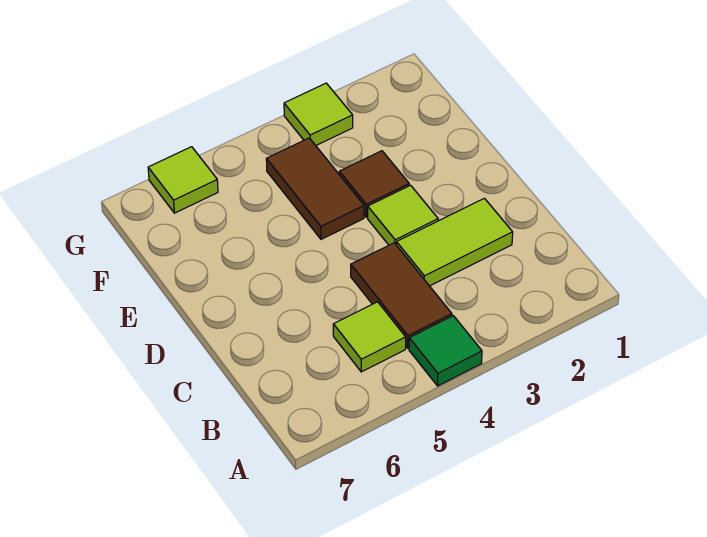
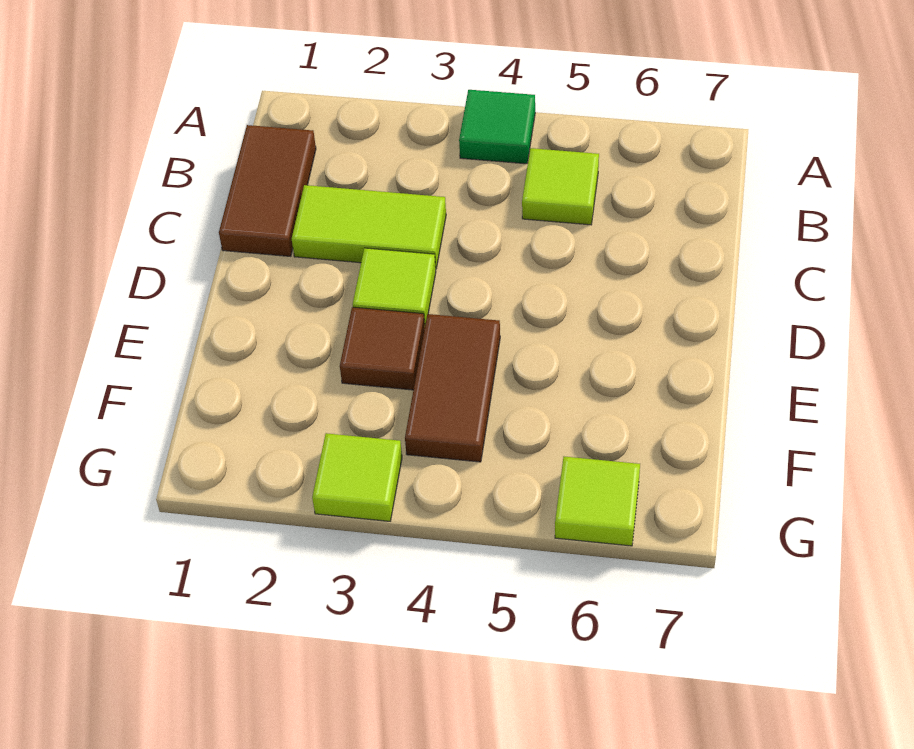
brown 1x2 tile [351,243,452,348] -> brown 1x2 tile moved to [219,125,316,256]

